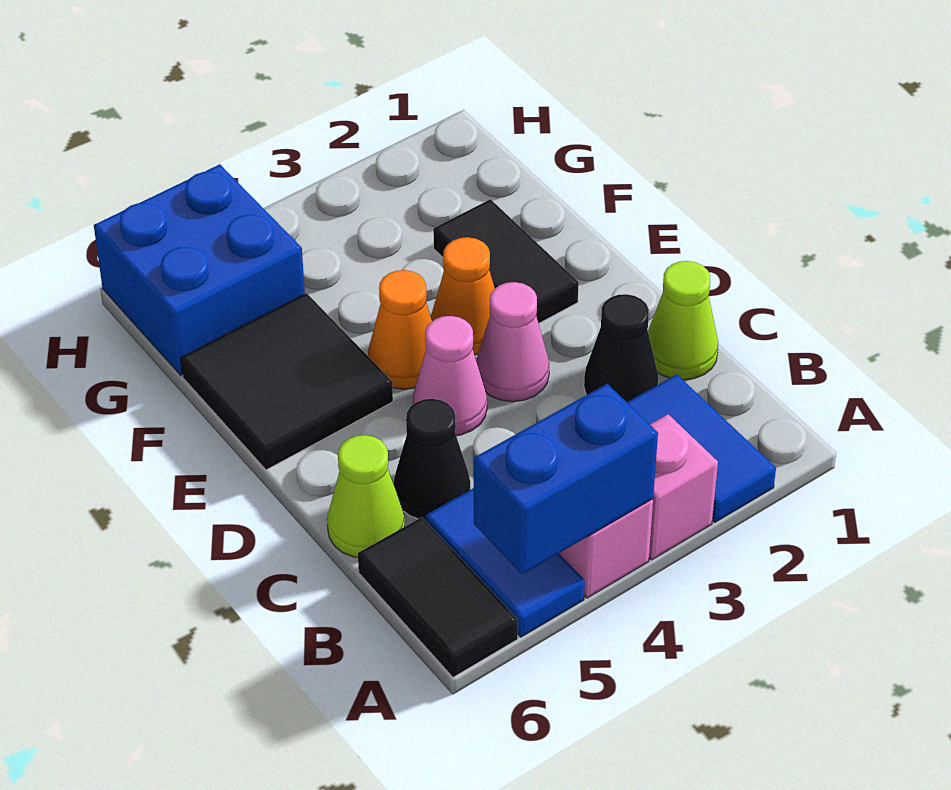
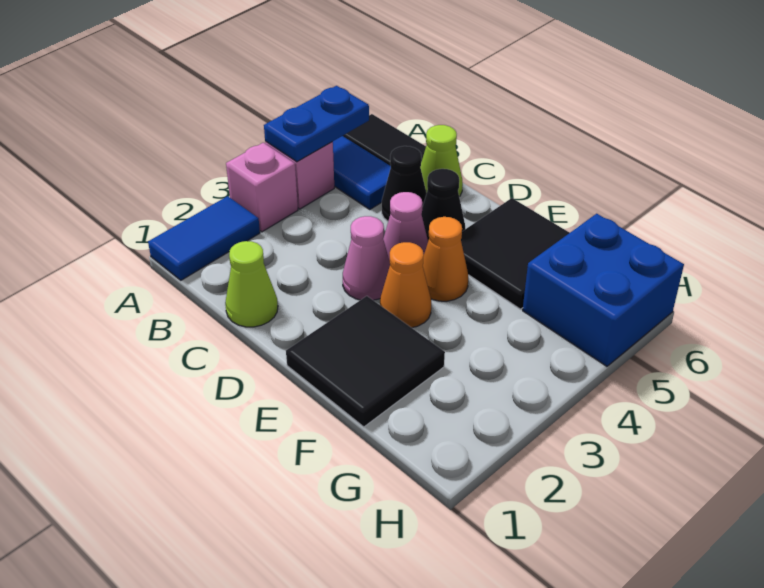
blue 1x2 tile [627,374,776,522] -> blue 1x2 tile turned to [148,196,260,280]
blue 1x2 brick [473,384,658,574] -> blue 1x2 plate [264,86,369,162]
black 1x1 cone [584,294,658,402] -> black 1x1 cone moved to [421,169,465,241]
black 1x2 tile [433,199,579,323] -> black 2x2 tile [286,296,445,427]

